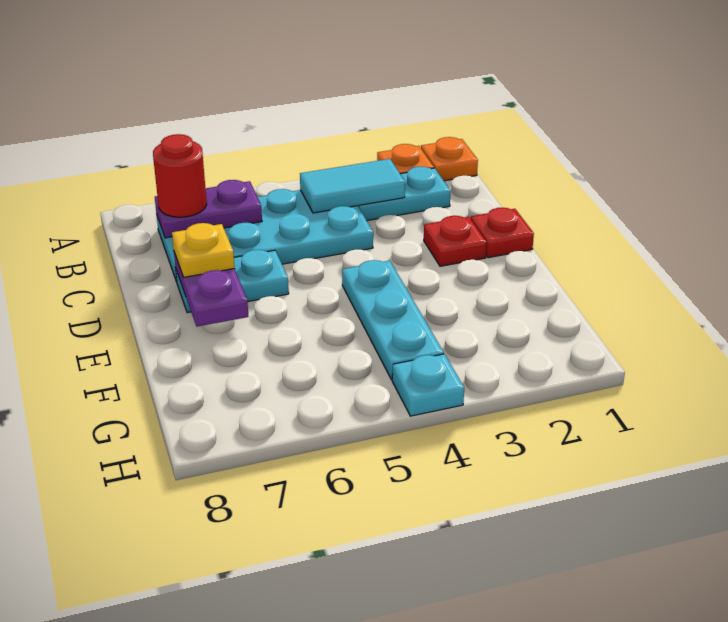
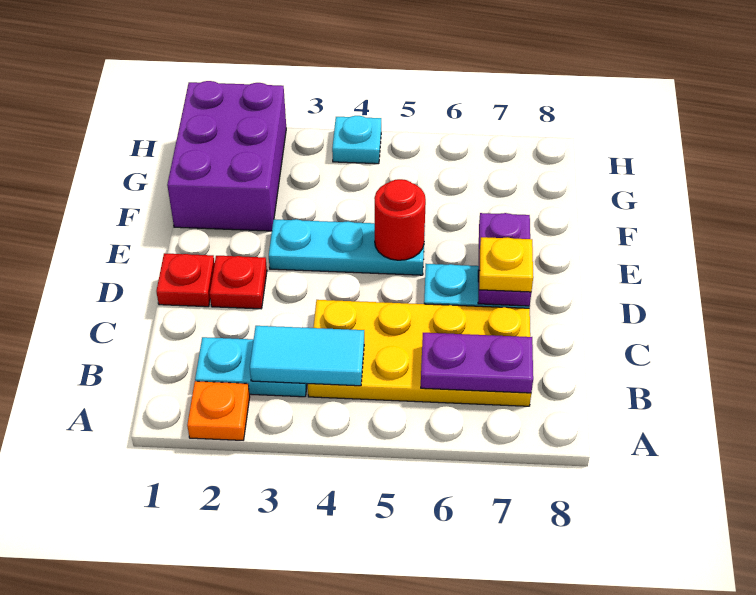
orange 1x1 plate [421,137,478,181] -> none
cyan 2x4 plate [157,189,373,282] -> yellow 2x4 plate [308,300,531,406]
red 1x1 round brick [153,134,207,217] -> red 1x1 round brick moved to [375,179,426,260]
cyan 1x3 plate [342,260,444,380] -> cyan 1x3 plate turned to [269,219,425,275]
none -> purple 2x3 brick [167,81,286,231]

